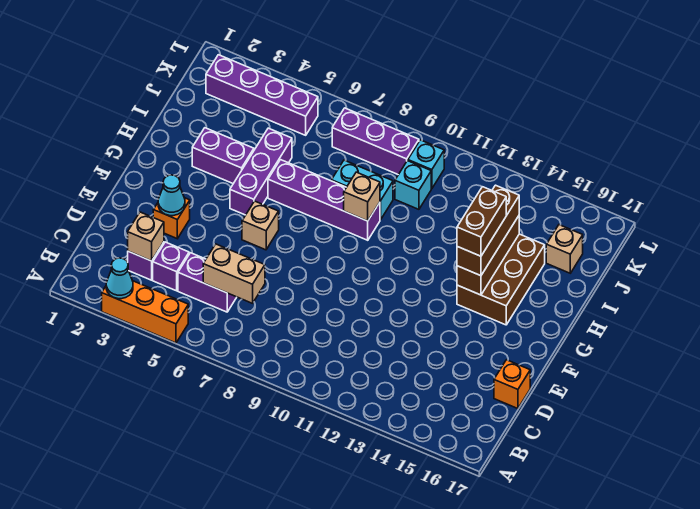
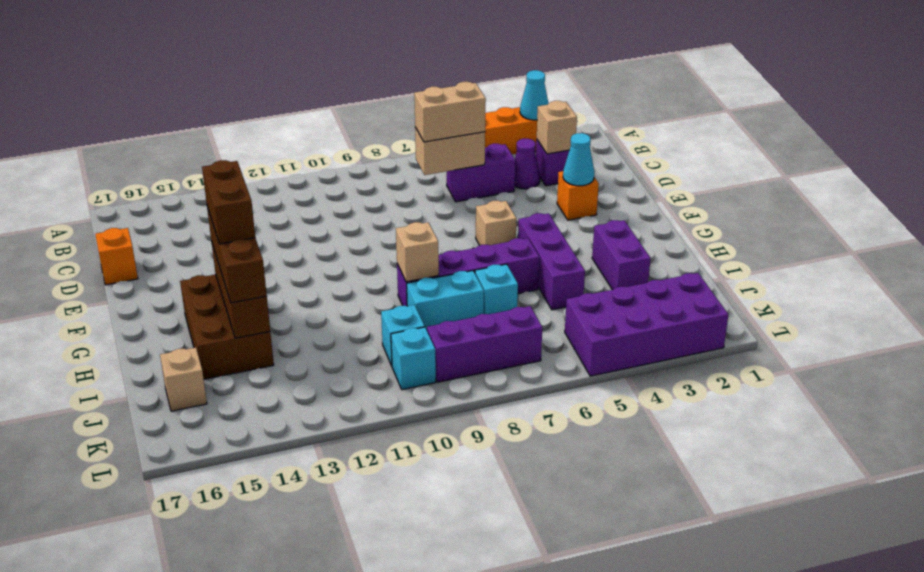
purple 1x1 brick [153,242,189,291] -> purple 1x1 cone [515,139,540,189]
none -> tan 1x2 brick [414,82,486,142]
purple 1x2 brick [192,128,254,184] -> purple 1x2 brick turned to [592,220,651,290]
none -> cyan 1x1 brick [475,264,518,314]
purple 1x4 brick [206,55,318,135] -> purple 2x4 brick [565,273,728,376]

